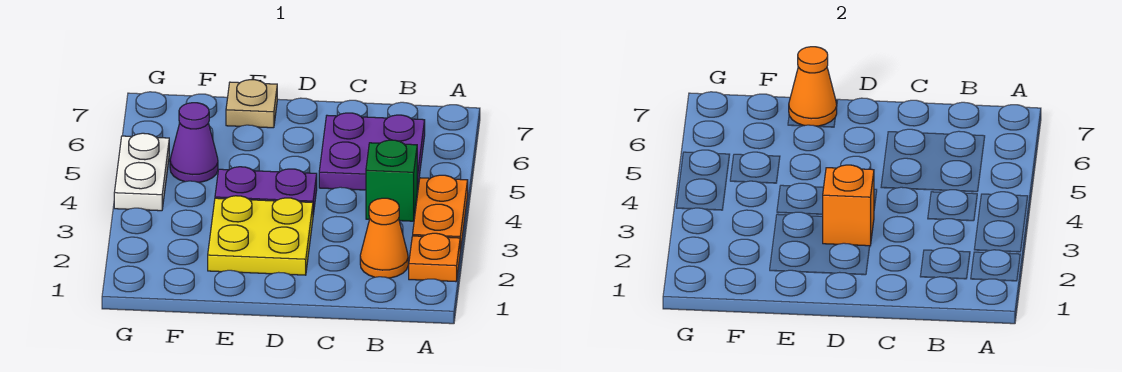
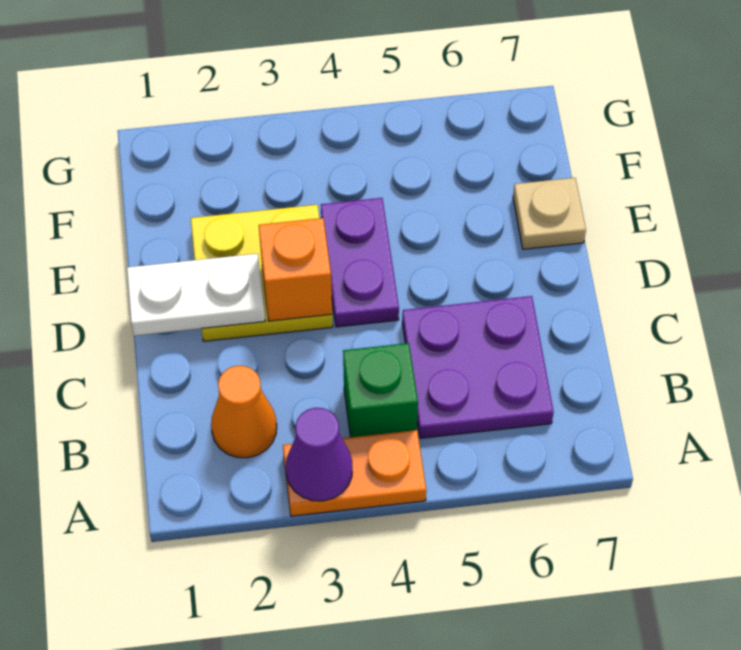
orange 1x1 plate [409,233,460,282] -> none
orange 1x1 cone [789,47,837,126] -> none
purple 1x1 cone [170,103,218,182] -> purple 1x1 cone moved to [286,408,352,501]
white 1x2 plate [114,133,169,211] -> white 1x2 plate moved to [127,254,265,336]

